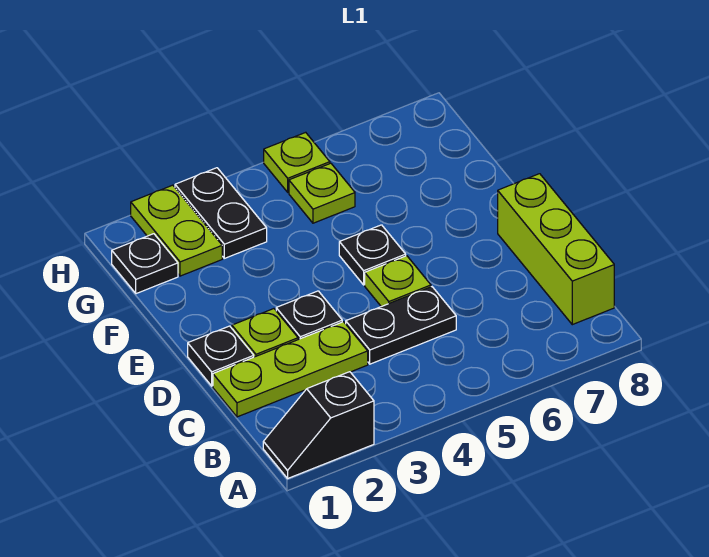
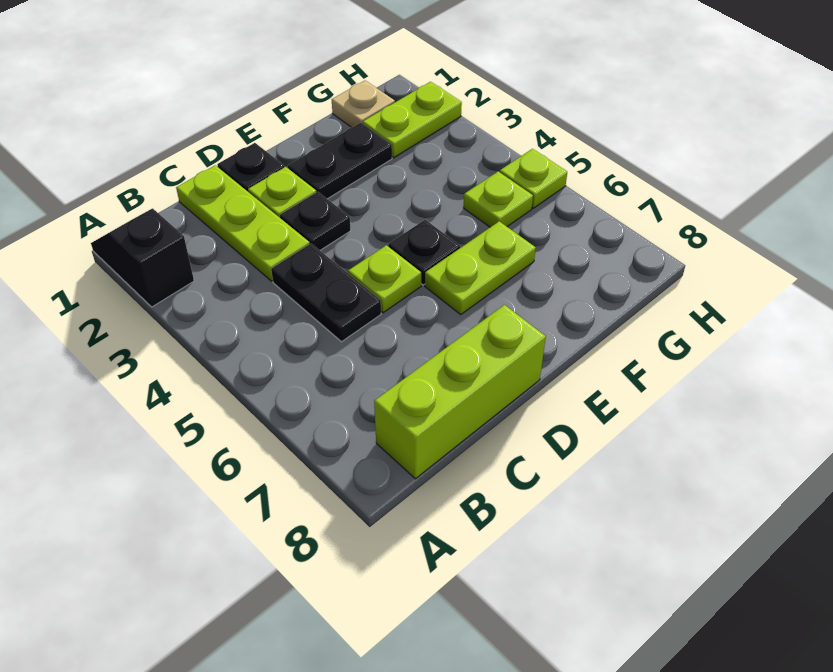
none -> lime 1x2 plate [425,221,536,314]
black 1x1 plate [112,234,178,294] -> tan 1x1 plate [332,80,395,127]
black 1x2 plate [175,168,267,258] -> black 1x2 plate moved to [288,123,392,199]

